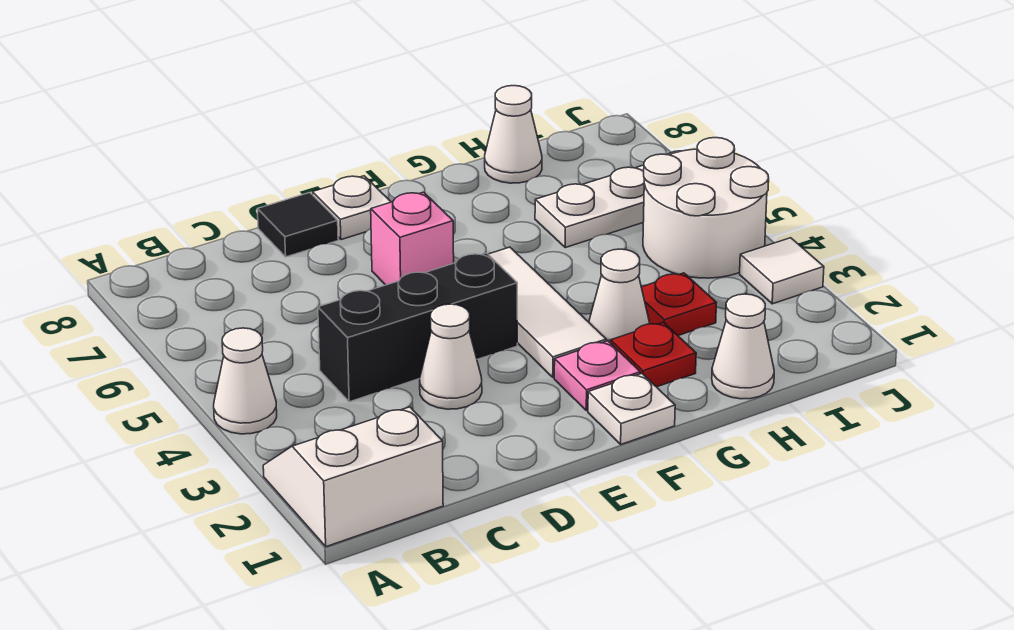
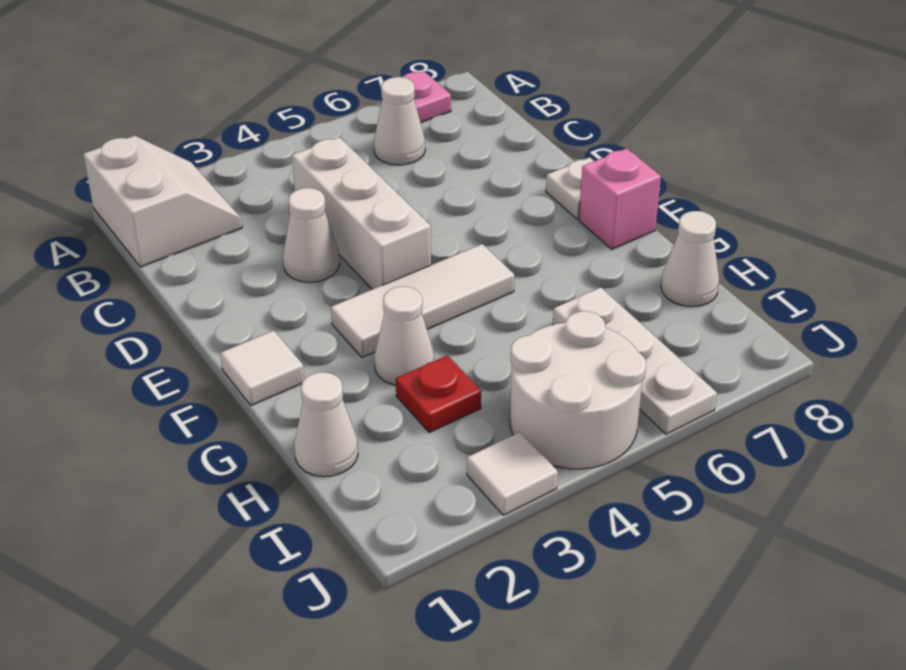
white 1x1 cone [214,328,277,434] -> white 1x1 cone moved to [374,77,425,165]
black 1x3 brick [318,253,517,402] -> white 1x3 brick [292,137,431,289]
black 1x1 tile [257,193,338,257] -> none
pink 1x1 brick [371,192,454,285] -> pink 1x1 brick moved to [579,148,661,249]
white 1x1 plate [588,374,675,444] -> white 1x1 tile [221,330,304,406]
pink 1x1 plate [554,341,640,411] -> pink 1x1 plate moved to [403,71,451,123]
red 1x1 plate [611,322,696,387] -> none

